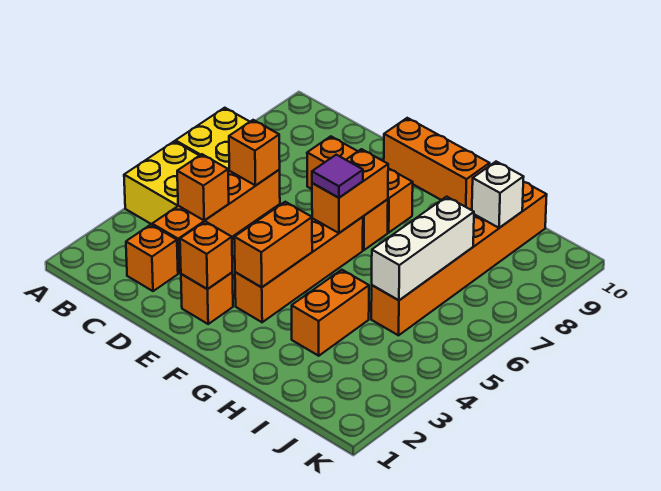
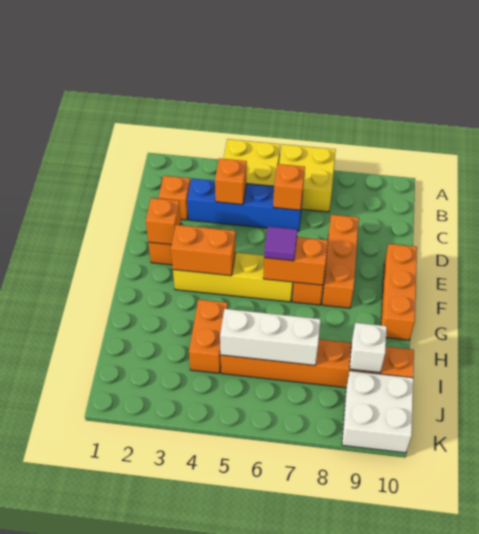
orange 1x4 brick [152,170,280,273] -> blue 1x4 brick [187,178,303,231]
orange 1x4 brick [235,217,363,322] -> yellow 1x4 brick [173,252,293,302]
orange 1x2 brick [292,270,369,356] -> orange 1x2 brick turned to [189,299,228,373]
none -> white 2x2 brick [342,371,413,453]

